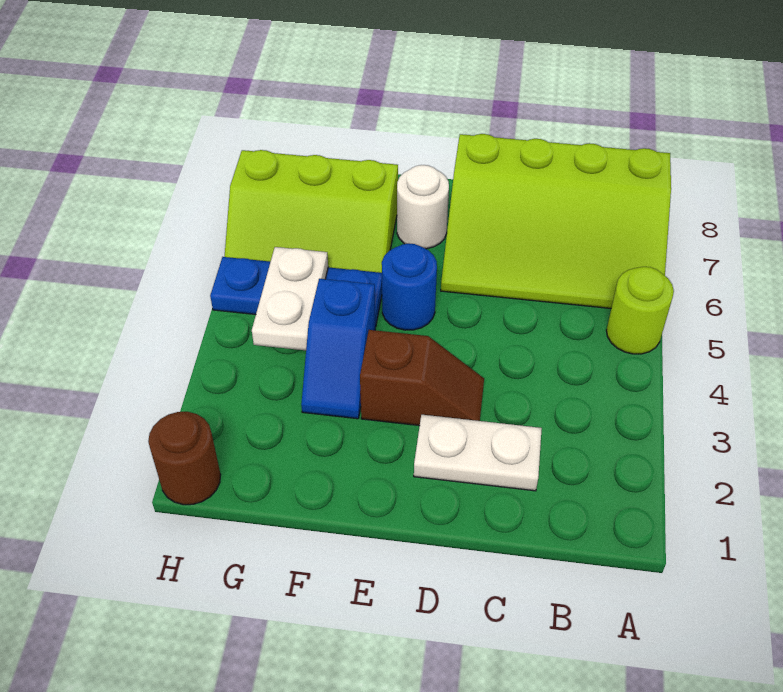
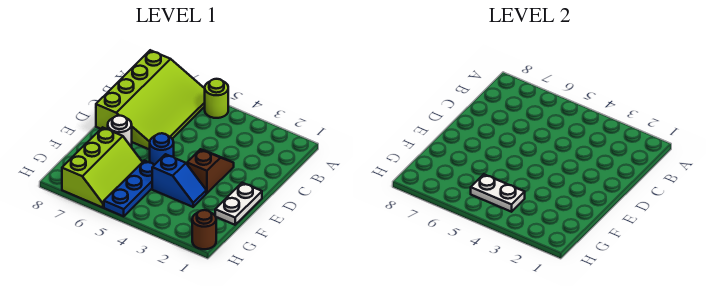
white 1x2 plate [414,415,542,491] -> white 1x2 plate moved to [215,183,262,225]

